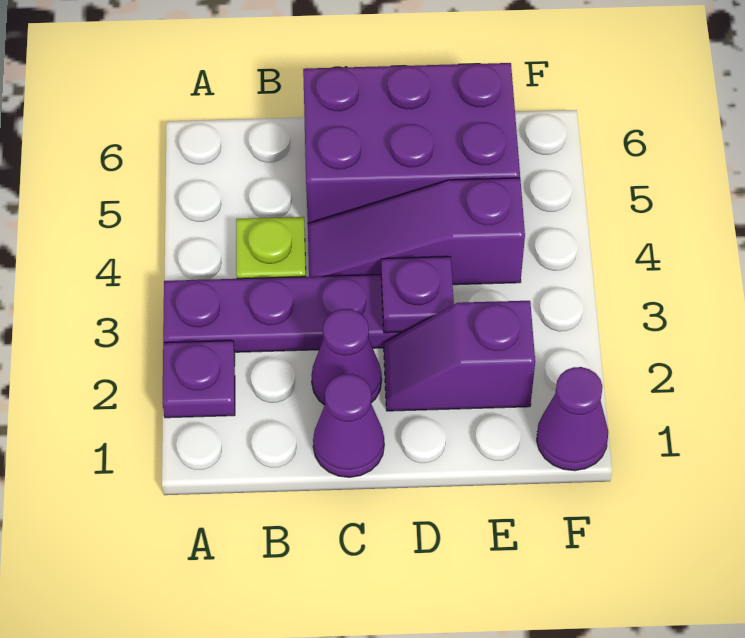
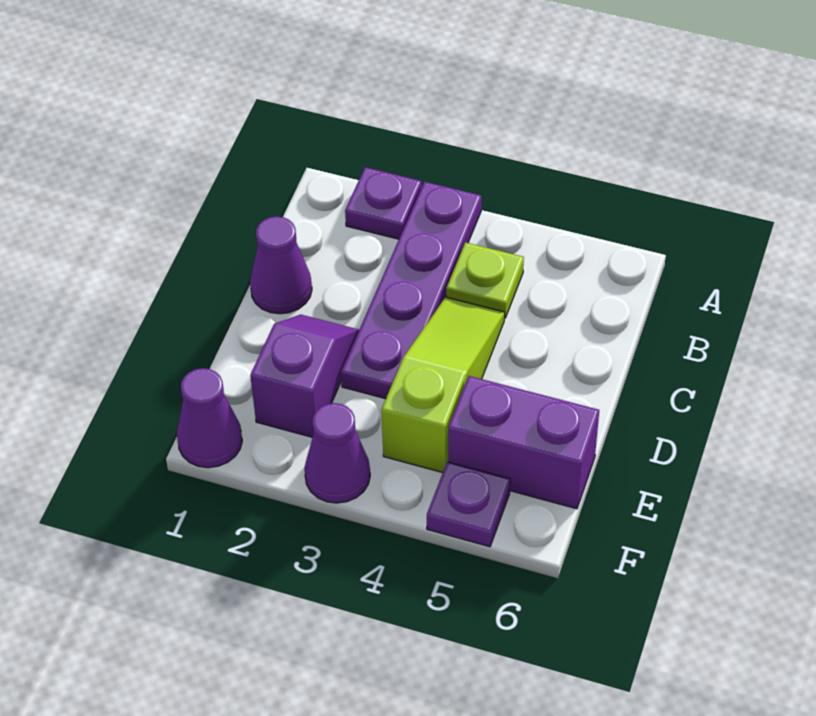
purple 1x1 cone [311,309,382,405] -> purple 1x1 cone moved to [304,403,370,503]
purple 1x3 slope [308,178,525,285] -> lime 1x3 slope [381,297,505,473]
purple 2x3 brick [303,63,520,223] -> purple 1x2 brick [448,376,599,509]
purple 1x1 plate [381,257,454,333] -> purple 1x1 plate moved to [427,462,510,547]

